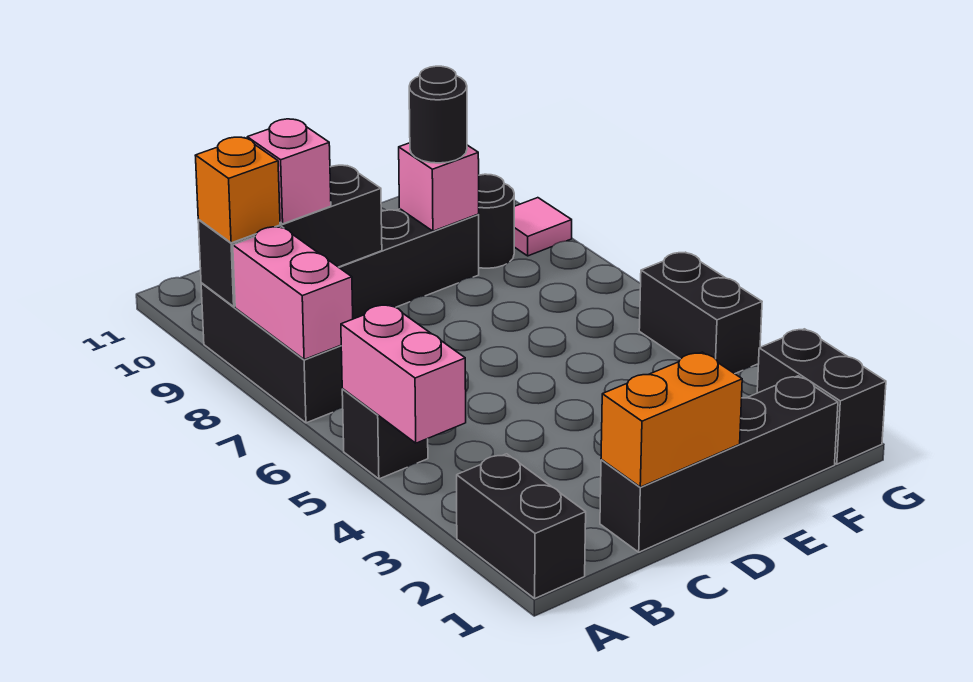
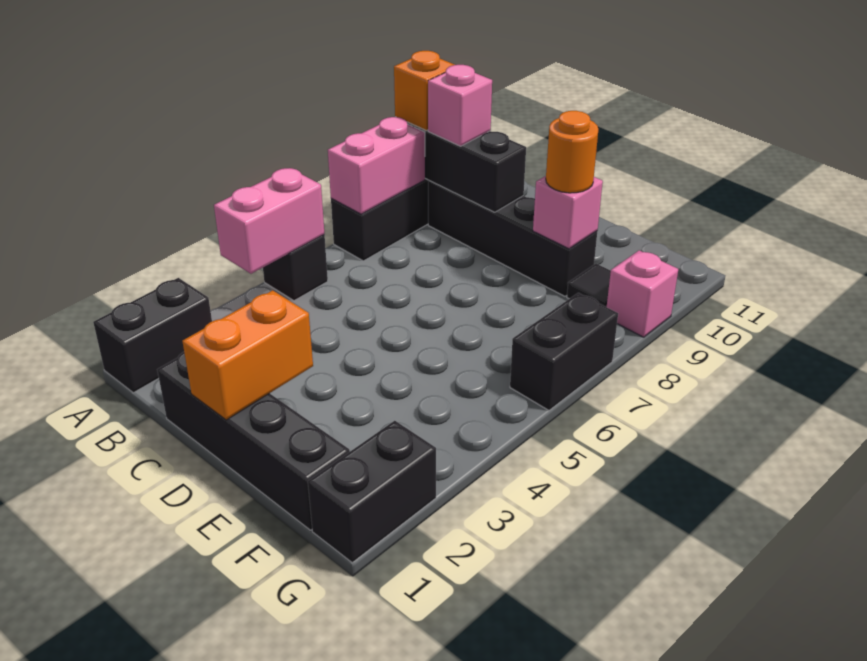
orange 1x2 brick [601,352,742,487] -> orange 1x2 brick turned to [182,290,313,420]
black 1x1 round brick [409,66,467,163] -> orange 1x1 round brick [546,111,598,193]
black 1x1 round brick [478,174,514,268] -> black 1x1 tile [567,264,611,307]
black 1x2 brick [639,252,762,374] -> black 1x2 brick moved to [510,293,618,410]
pink 1x1 tile [514,198,572,256] -> pink 1x1 brick [607,250,678,337]

